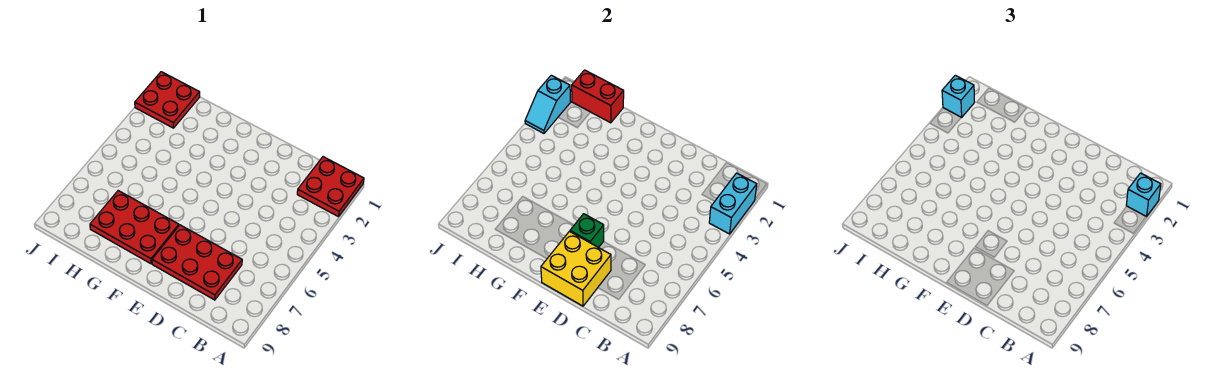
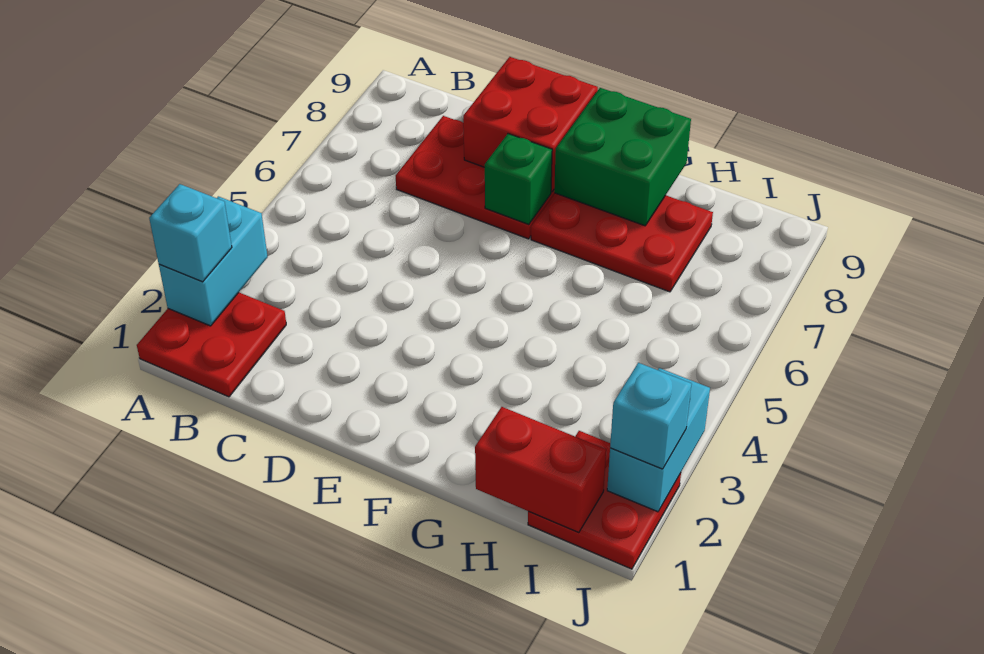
yellow 2x2 brick [541,231,611,306] -> red 2x2 brick [463,57,598,192]
none -> green 2x2 brick [554,88,691,226]
cyan 1x2 slope [525,75,571,133] -> cyan 1x2 brick [607,368,710,512]

